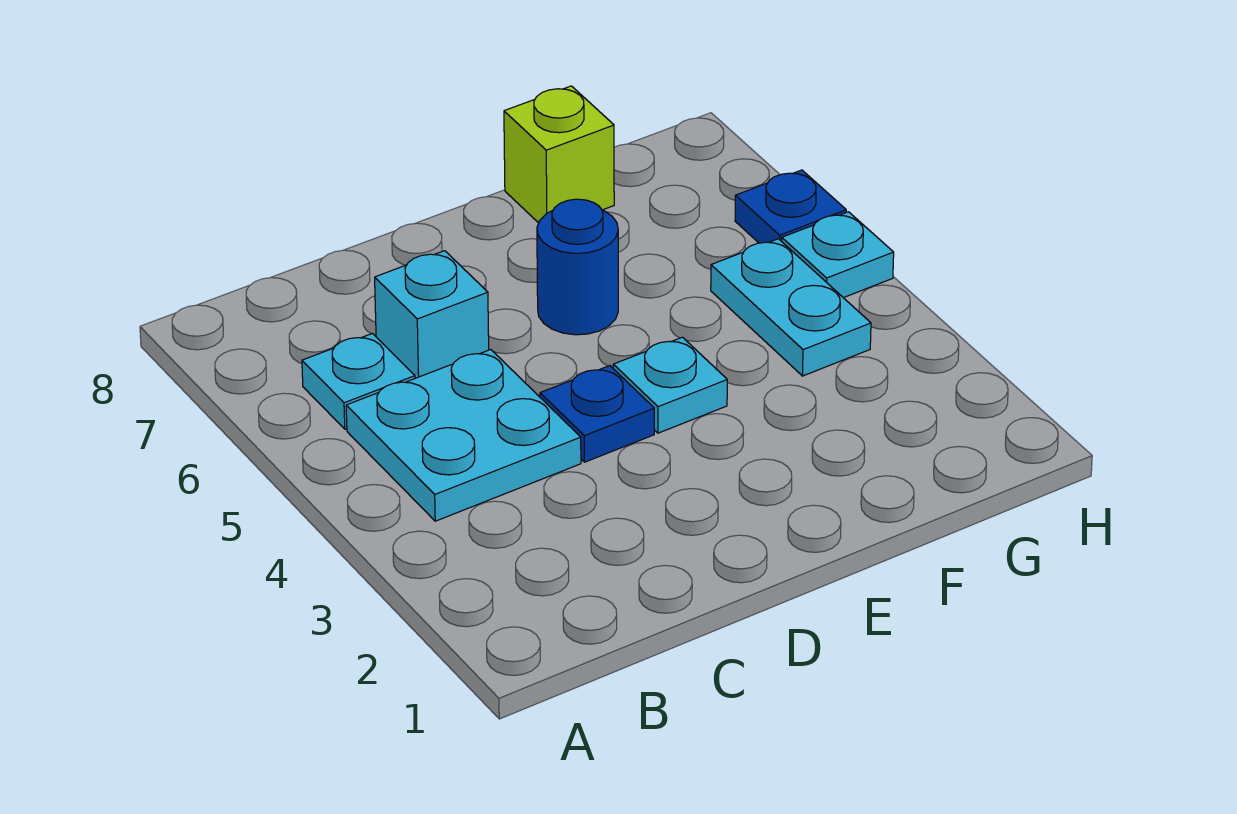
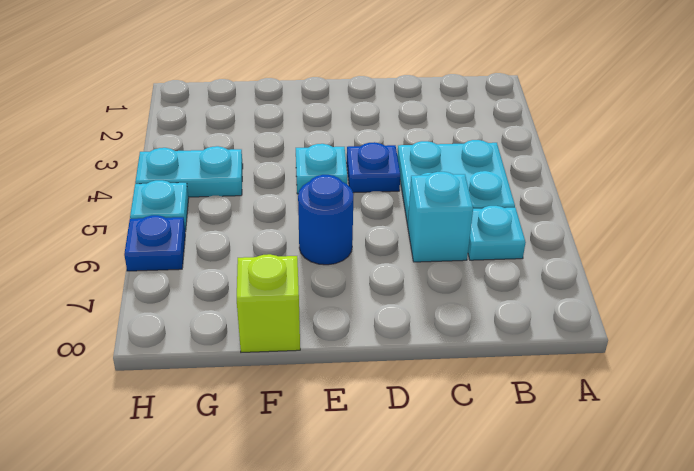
cyan 1x2 plate [711,239,871,376] -> cyan 1x2 plate turned to [135,146,243,197]

